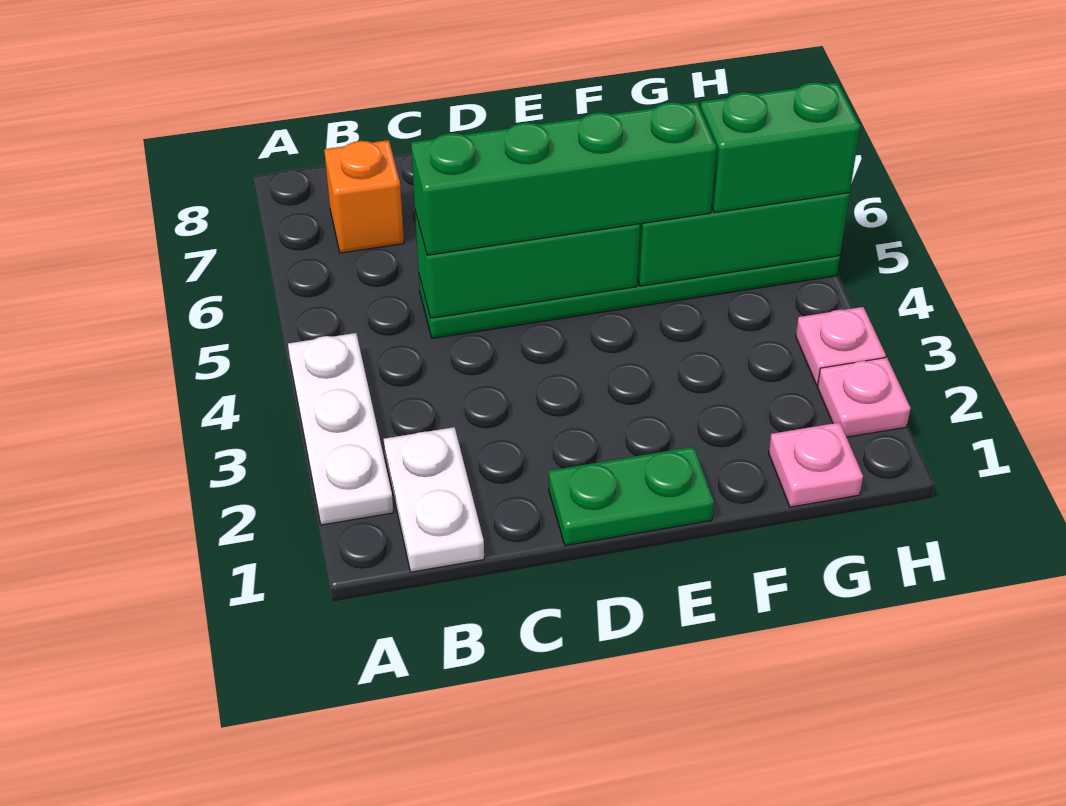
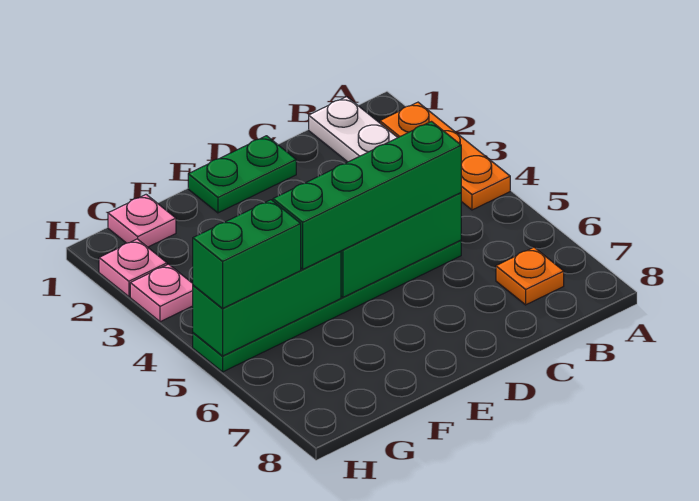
white 1x3 plate [288,333,394,525] -> orange 1x3 plate [380,102,510,210]
orange 1x1 brick [324,140,404,253] -> orange 1x1 plate [496,247,564,305]

